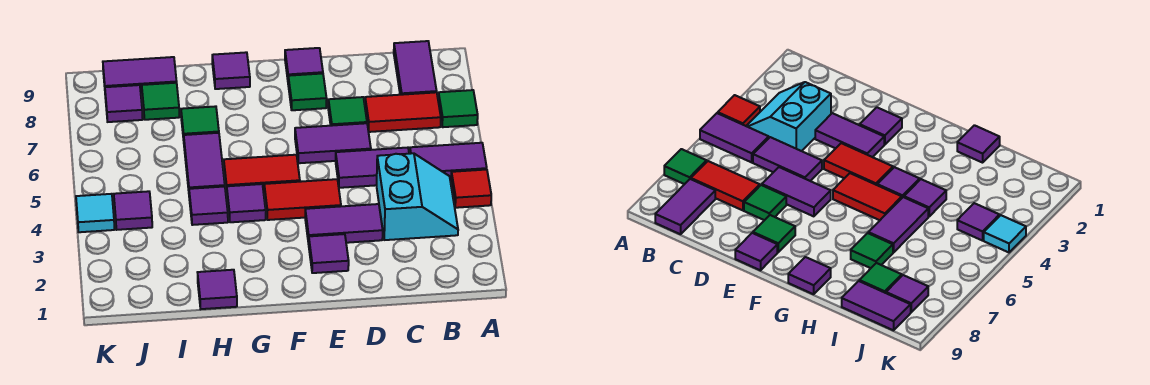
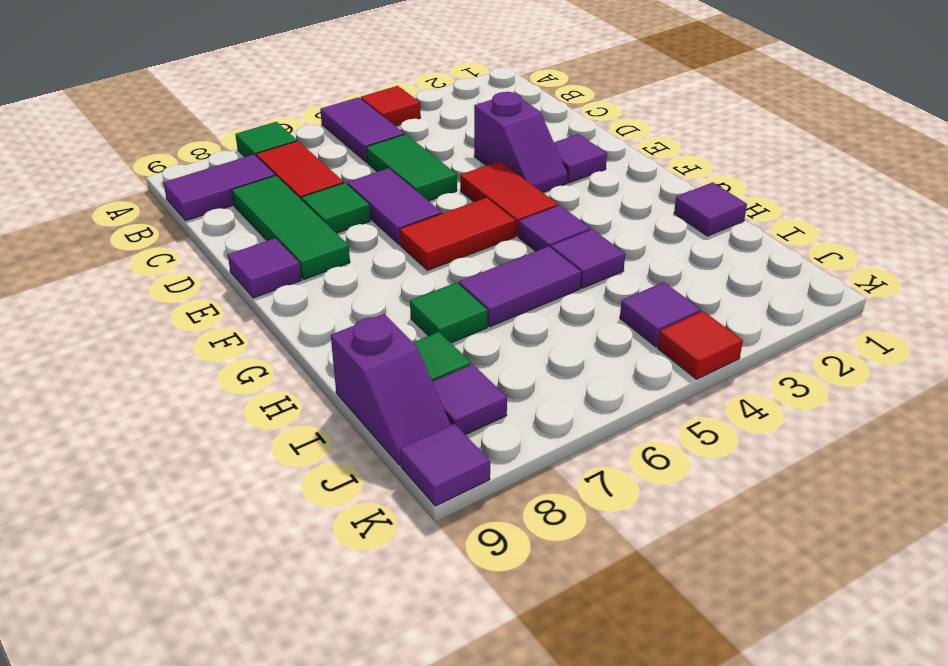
cyan 2x2 slope [377,153,458,240] -> none
purple 1x2 tile [336,148,409,188] -> green 1x2 tile [366,134,457,201]
purple 1x2 tile [305,204,383,244] -> purple 1x2 slope [474,92,568,192]
green 1x1 tile [288,73,327,110] -> green 1x3 tile [232,176,350,279]
red 1x2 tile [224,155,300,193] -> red 1x2 tile turned to [400,198,515,270]
purple 1x1 tile [212,52,250,89] -> purple 1x1 tile moved to [400,424,490,506]
purple 1x2 tile [103,57,177,94] -> purple 1x2 slope [331,314,450,465]
cyan 1x1 tile [76,194,115,232] -> red 1x1 tile [658,311,743,379]

